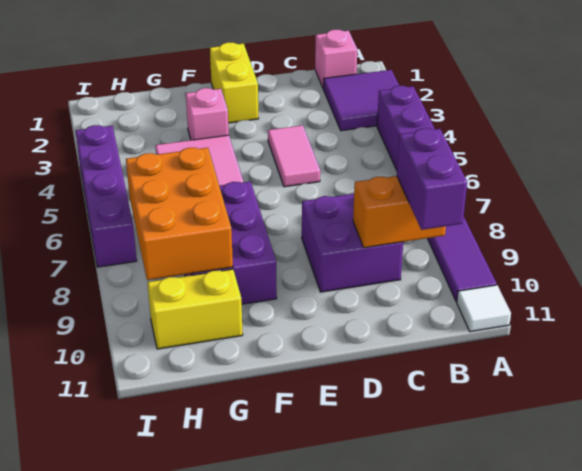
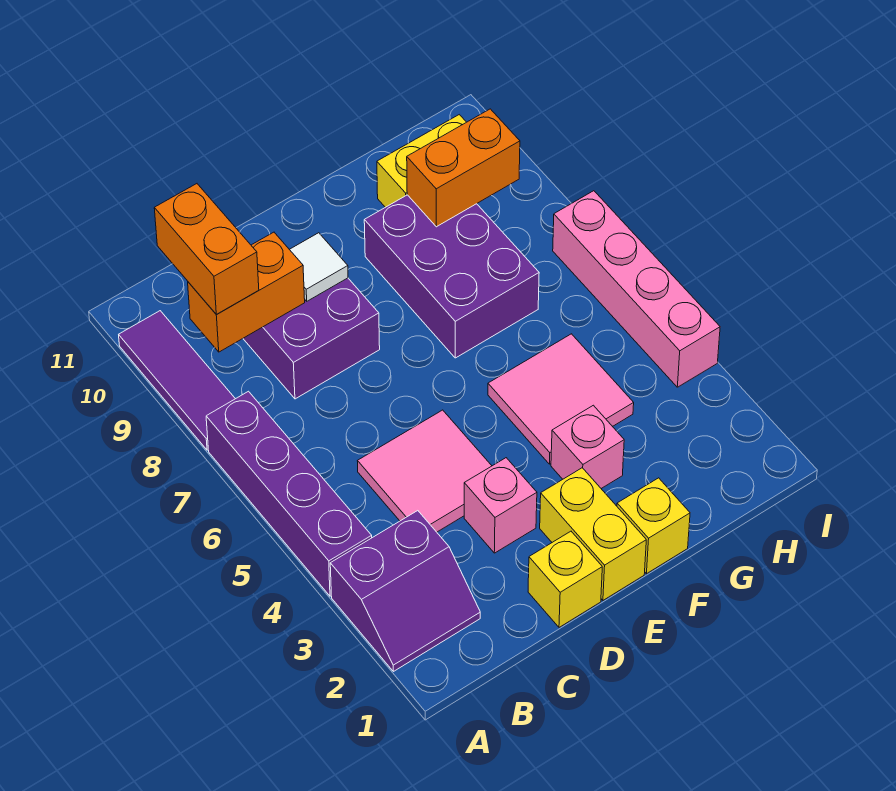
purple 2x2 tile [323,70,399,131] -> purple 2x2 slope [330,511,480,671]
white 1x1 tile [457,285,511,332] -> white 1x1 tile moved to [289,233,348,301]
pink 1x1 brick [315,30,357,89] -> pink 1x1 brick moved to [464,458,537,553]
purple 1x2 brick [397,128,467,230] -> orange 1x2 brick [154,184,259,315]
none -> yellow 1x1 brick [528,531,602,627]
pink 1x2 tile [268,125,320,187] -> pink 2x2 tile [358,410,492,532]
none -> yellow 1x1 brick [617,478,690,574]
orange 2x3 brick [126,148,233,280] -> orange 1x2 brick [407,109,520,227]
purple 1x4 brick [75,125,137,267] -> pink 1x4 brick [553,191,720,387]

